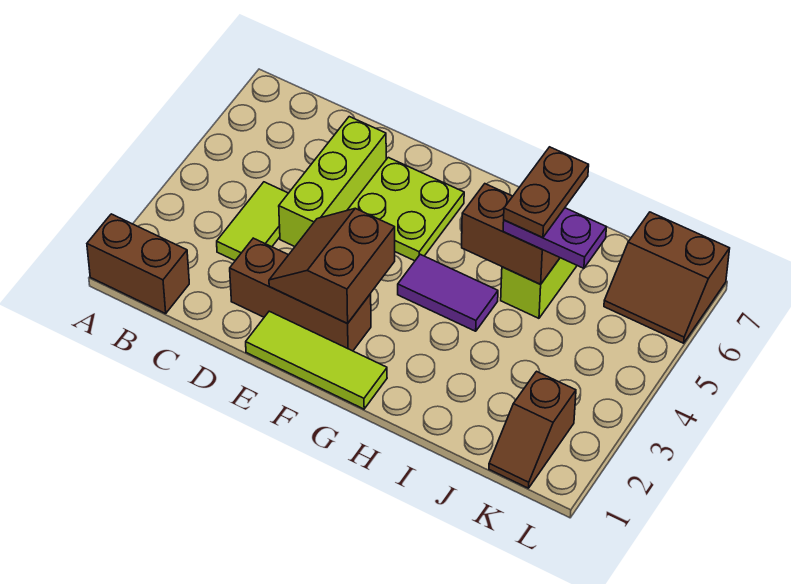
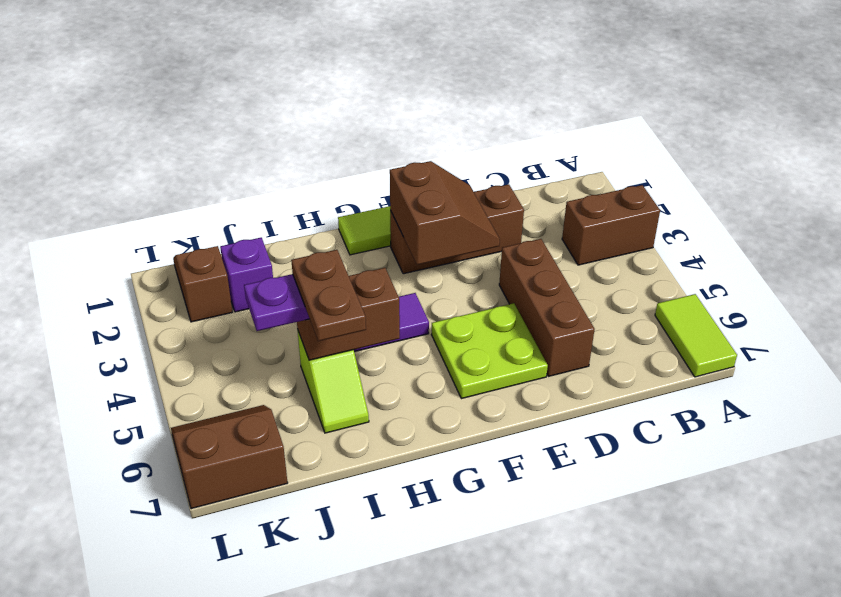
brown 1x2 brick [87,214,189,314] -> brown 1x2 brick moved to [562,185,660,265]
lime 1x2 tile [217,182,288,261] -> lime 1x2 tile moved to [655,294,737,377]
lime 1x3 brick [279,117,386,247] -> brown 1x3 brick [499,239,595,376]
none -> purple 1x1 brick [220,238,273,312]

